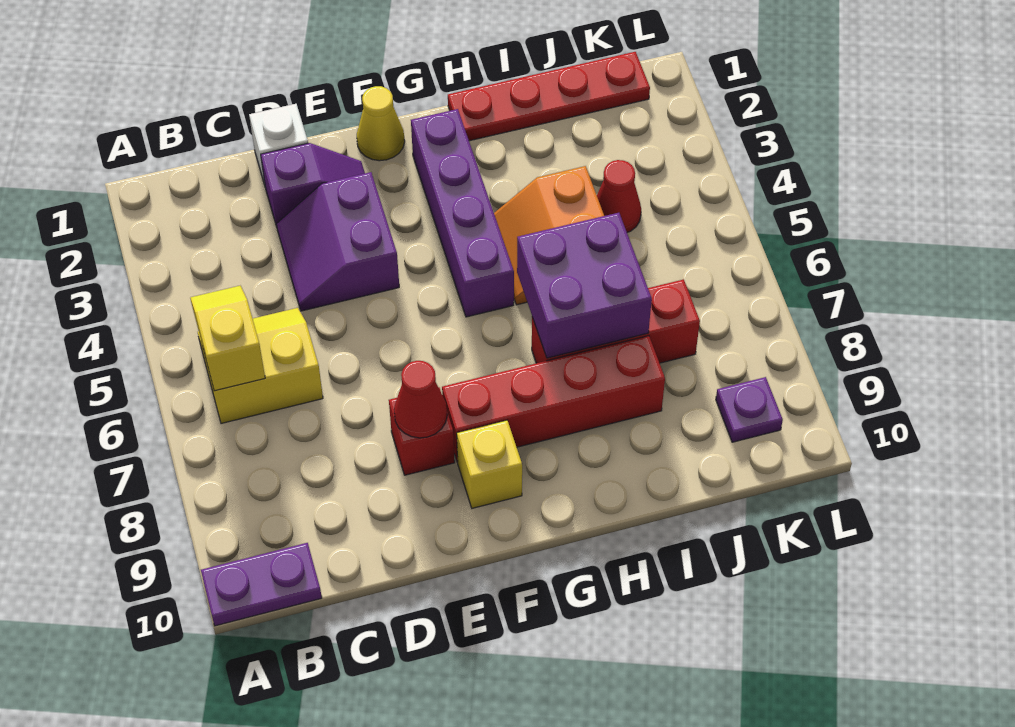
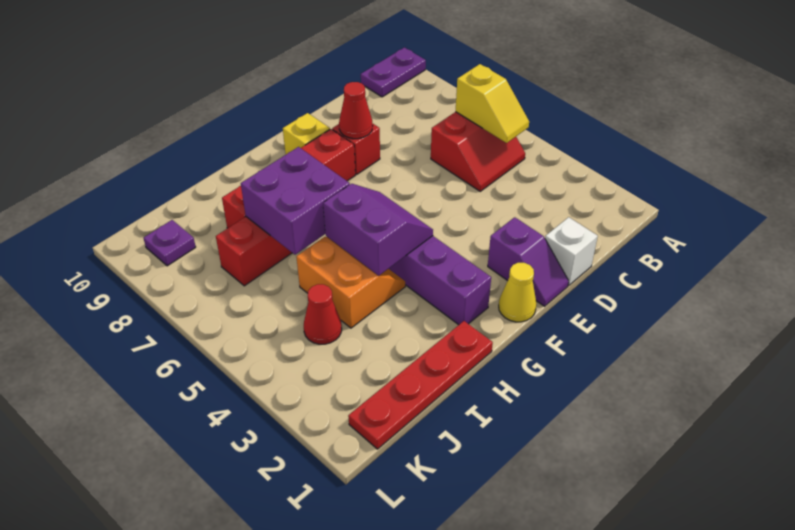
yellow 2x2 slope [198,308,323,424] -> red 2x2 slope [431,112,525,191]
purple 1x2 slope [261,143,365,227] -> purple 1x2 slope turned to [488,217,569,306]
purple 2x2 slope [276,172,399,311] -> purple 2x2 slope moved to [323,184,433,275]

